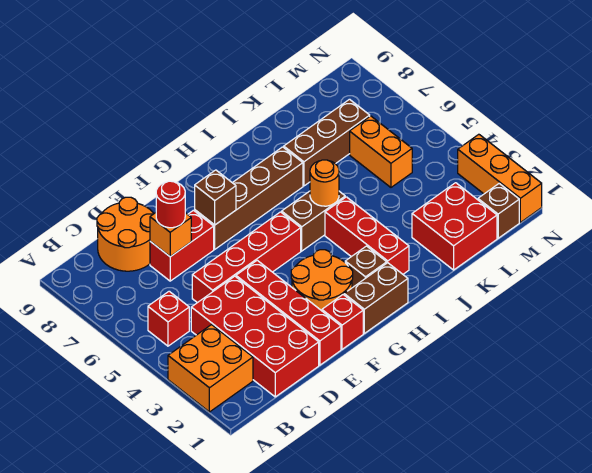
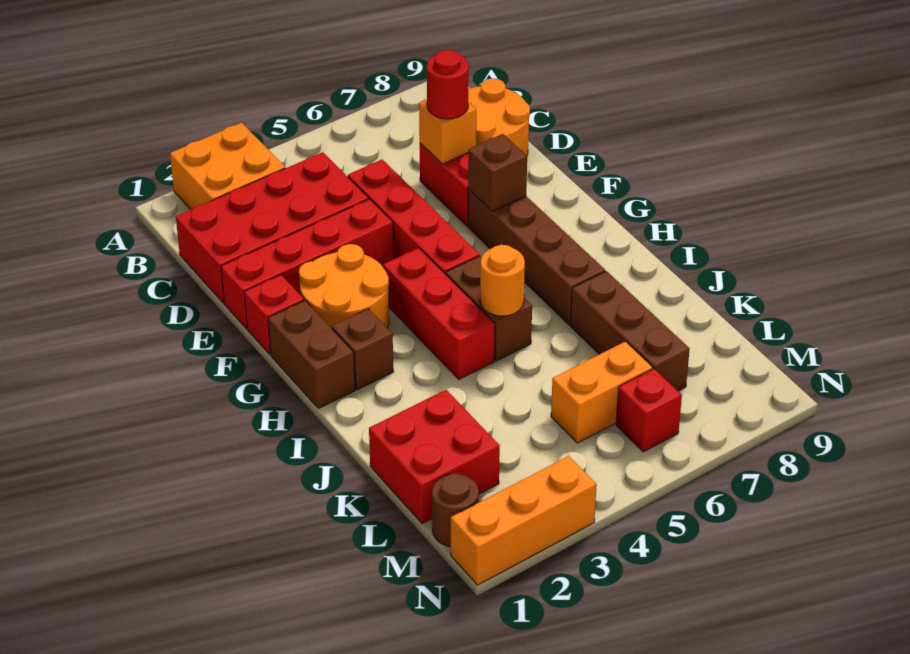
red 1x1 brick [148,291,189,346] -> red 1x1 brick moved to [616,369,682,452]
red 1x3 brick [325,197,409,274] -> red 1x3 brick turned to [383,248,495,379]
brown 1x1 brick [478,184,519,238] -> brown 1x1 round brick [432,473,479,547]

